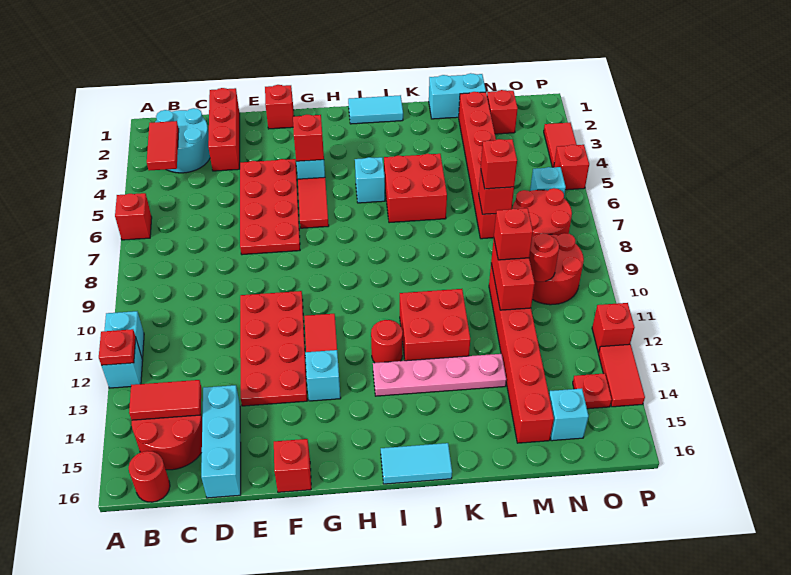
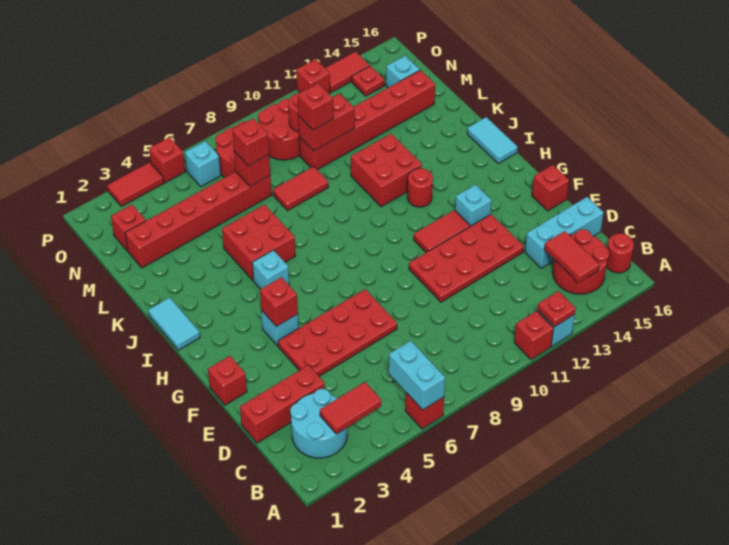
cyan 1x1 brick [105,311,144,359] -> red 1x1 brick [514,311,553,359]
red 1x2 tile [298,177,329,228] -> red 1x2 tile moved to [273,166,328,211]
pink 1x4 plate [373,354,506,396] -> none
cyan 1x2 brick [429,73,486,119] -> cyan 1x2 brick moved to [389,341,445,410]

